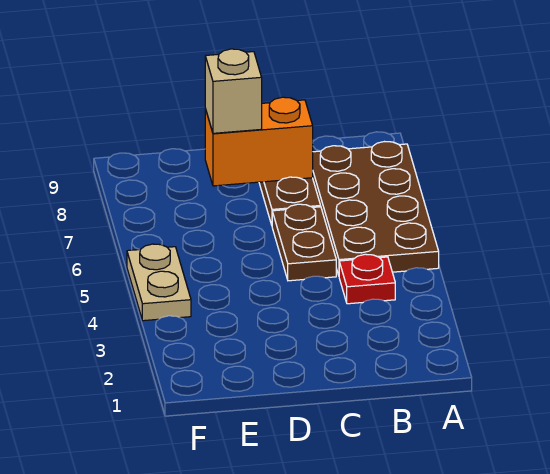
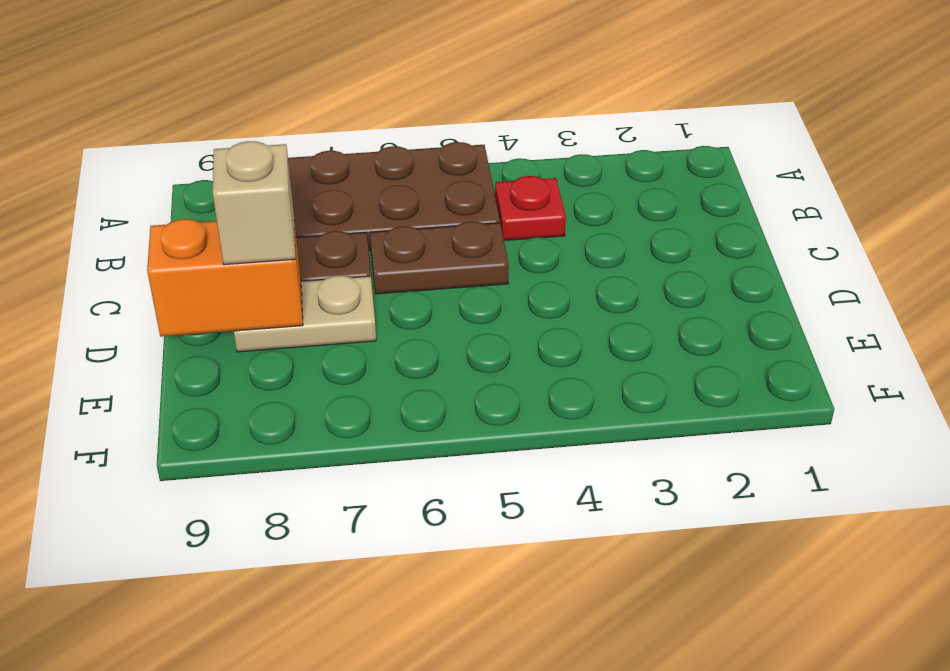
orange 1x2 brick [205,97,313,186] -> orange 1x2 brick turned to [147,219,303,337]
tan 1x2 plate [127,244,191,321] -> tan 1x2 plate moved to [234,275,376,352]

